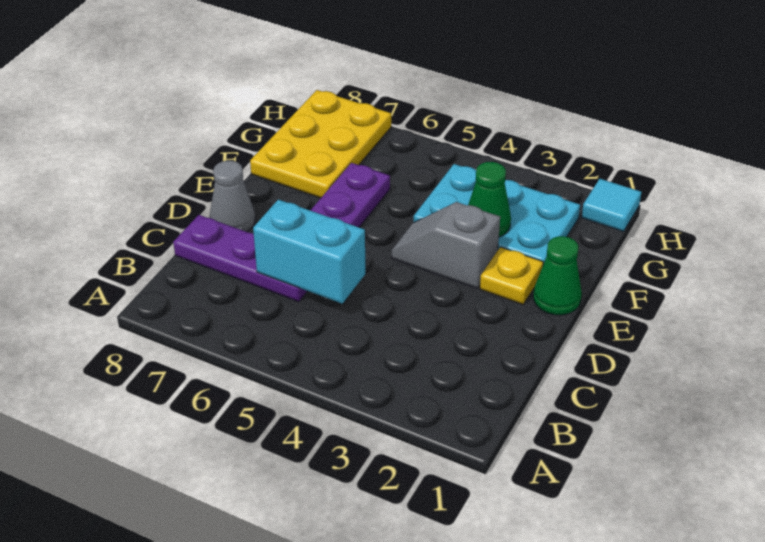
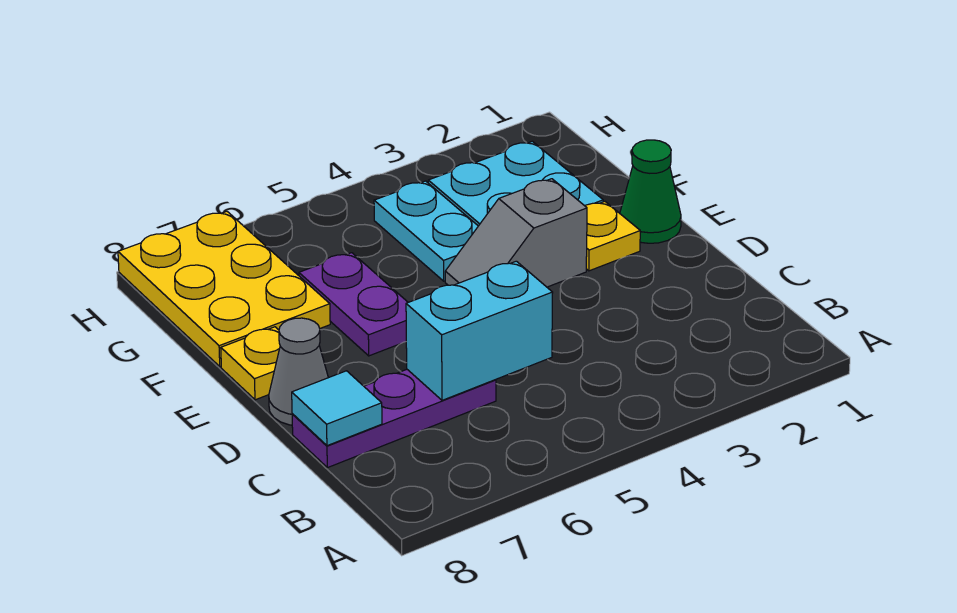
none -> yellow 1x1 plate [221,327,280,400]
green 1x1 cone [468,162,511,237] -> none
cyan 1x1 tile [582,179,641,231] -> cyan 1x1 tile moved to [292,371,382,446]

